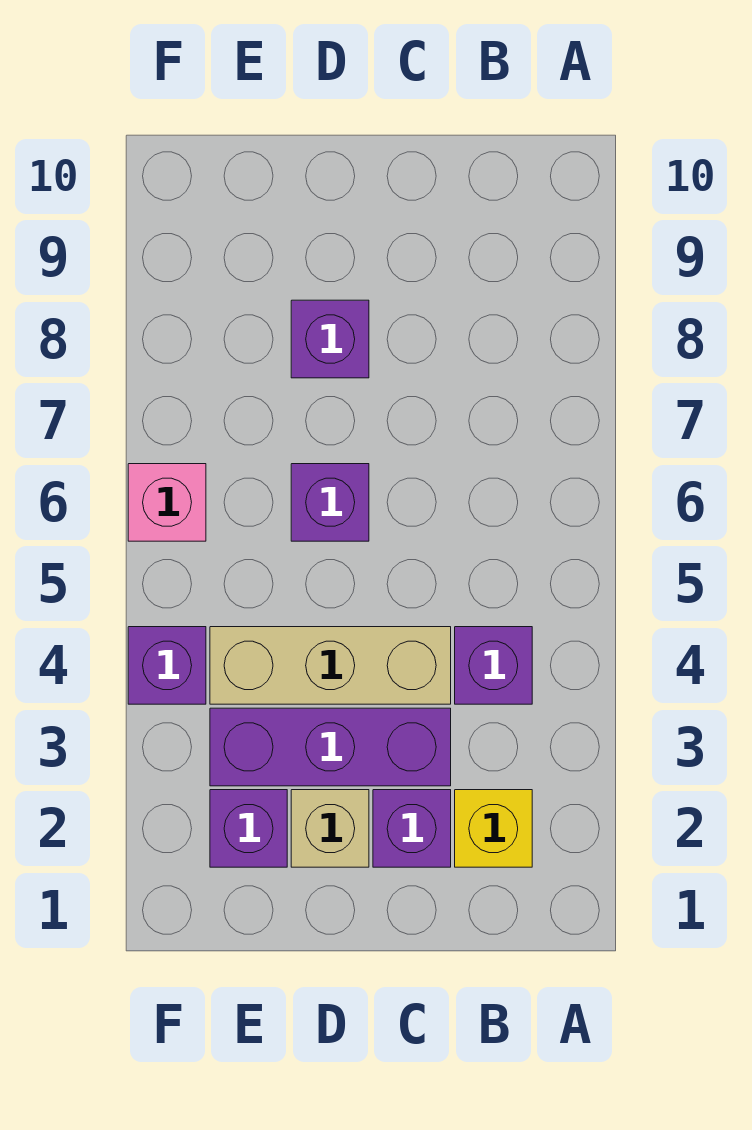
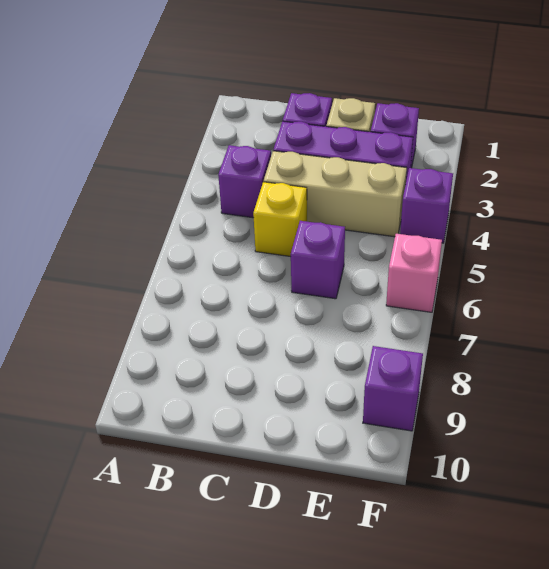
yellow 1x1 brick [455,790,532,867] -> yellow 1x1 brick moved to [253,182,307,257]
purple 1x1 brick [291,300,369,378] -> purple 1x1 brick moved to [363,346,423,431]

